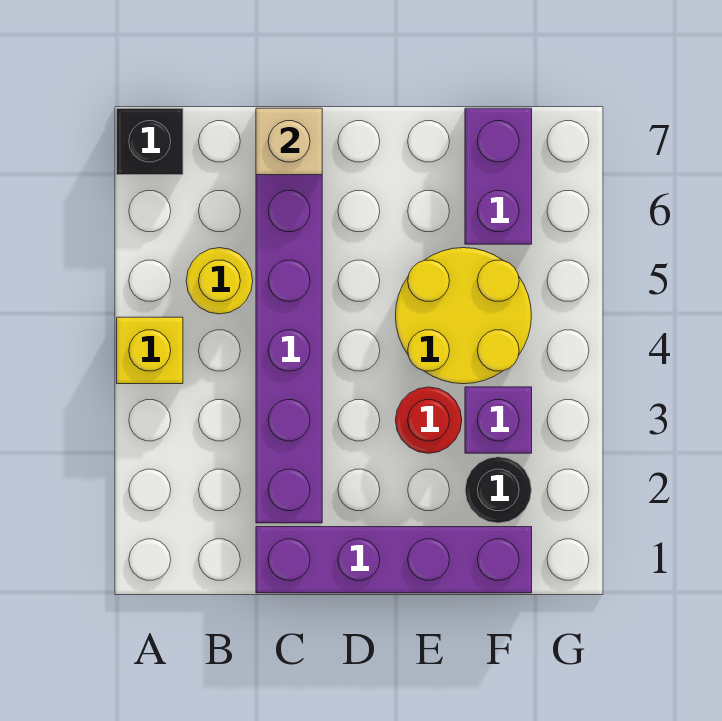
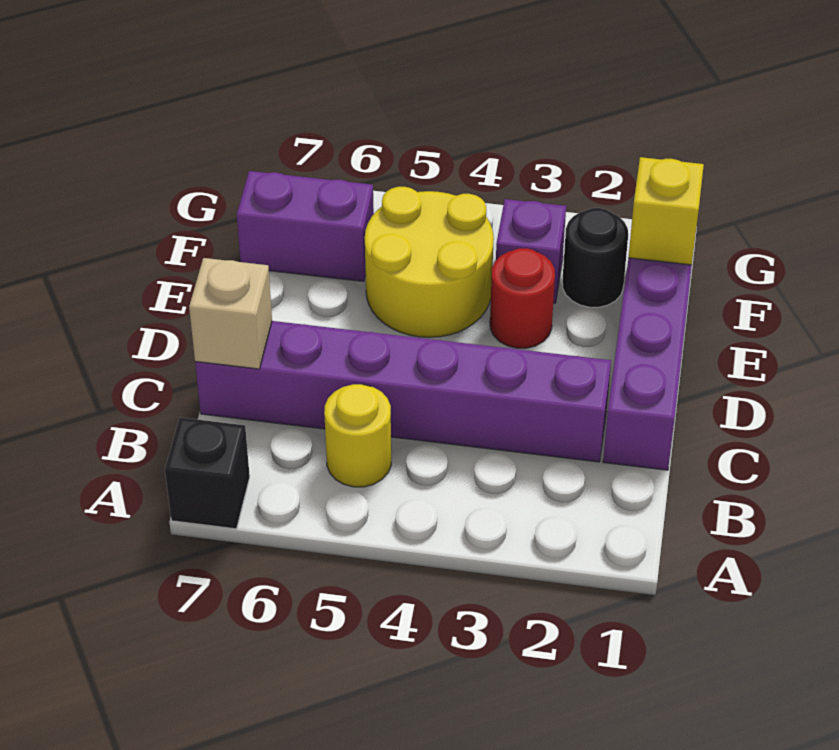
yellow 1x1 brick [117,317,183,384] -> yellow 1x1 brick moved to [628,157,704,265]

